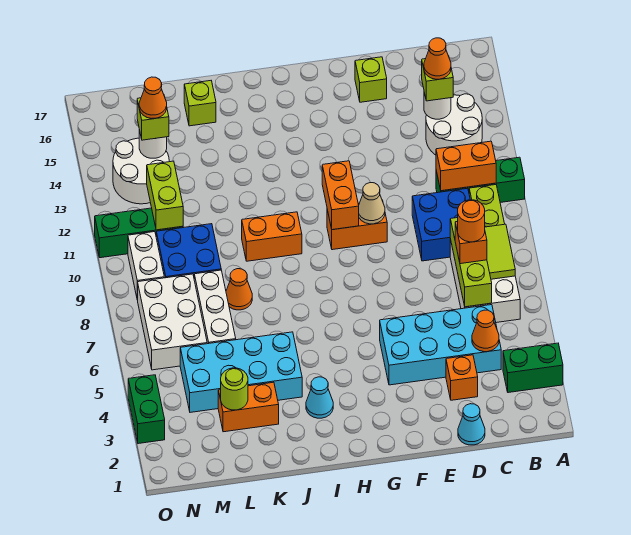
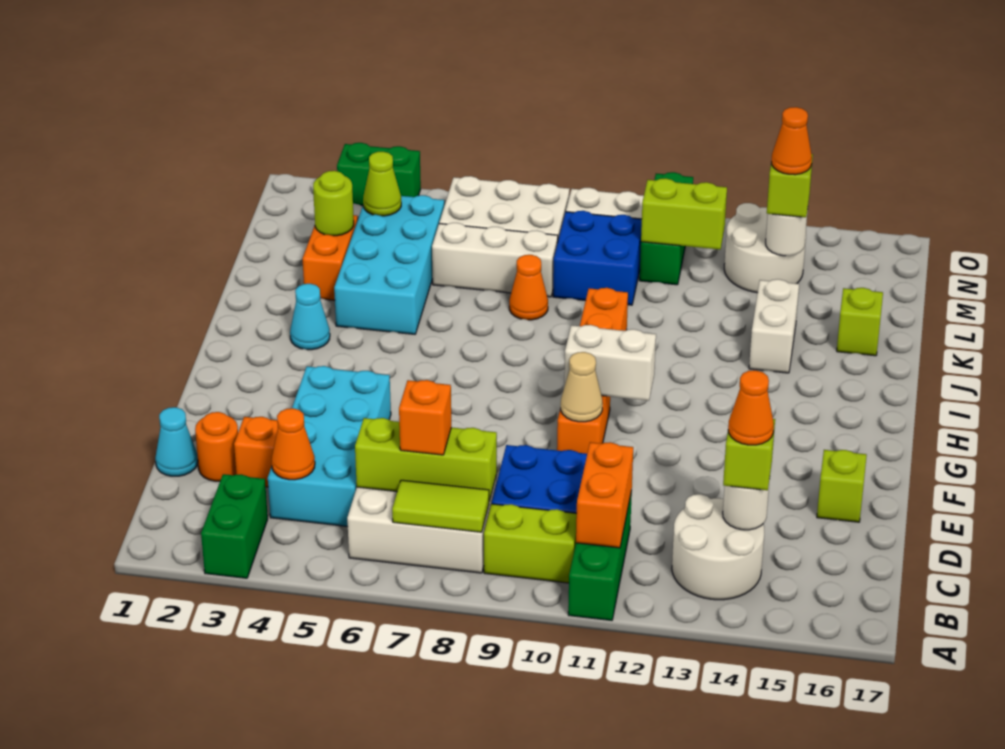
orange 1x1 round brick [458,200,485,242] -> orange 1x1 round brick moved to [195,412,238,481]
orange 1x2 brick [322,161,359,230] -> white 1x2 brick [564,325,656,401]
none -> white 1x2 brick [749,279,799,373]
none -> lime 1x1 cone [363,152,401,216]

